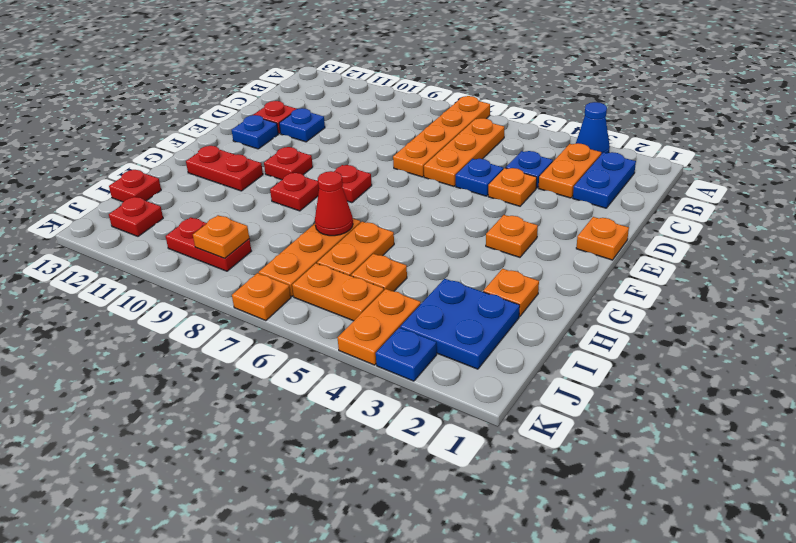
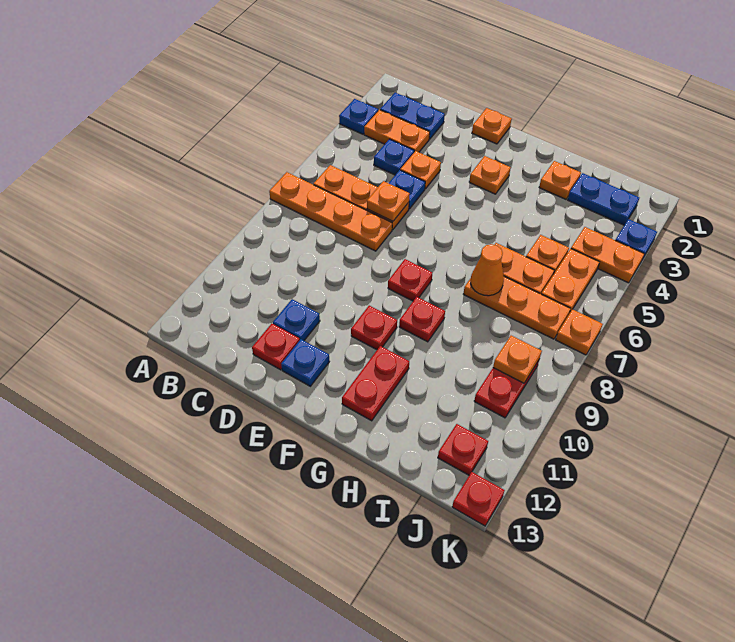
blue 1x1 cone [576,102,610,154] -> blue 1x1 plate [339,99,378,134]
none -> orange 1x1 plate [367,181,409,221]
red 1x1 cone [315,171,353,236] -> orange 1x1 cone [471,244,504,296]
blue 2x2 plate [400,279,520,369] -> blue 1x2 plate [568,173,639,225]
red 1x1 plate [109,170,161,202] -> red 1x1 plate moved to [452,472,505,526]

